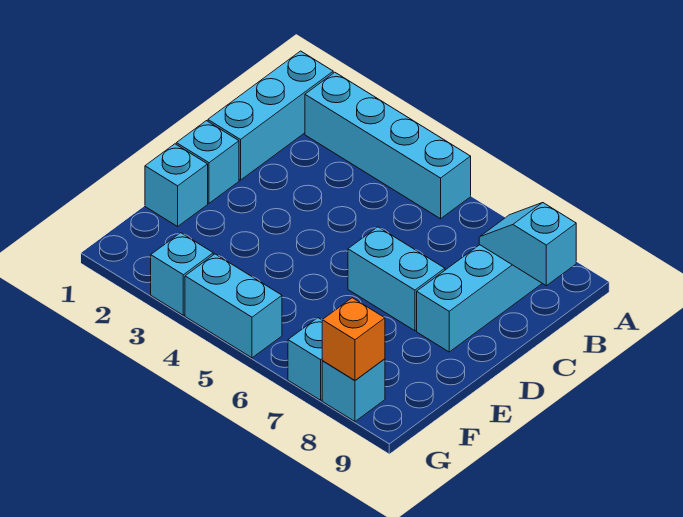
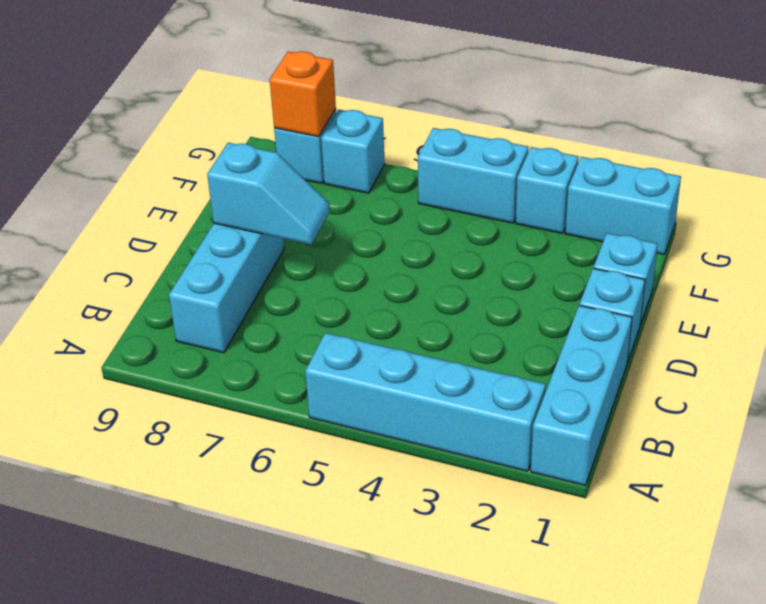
cyan 1x2 slope [479,203,576,286] -> cyan 1x2 slope moved to [207,143,330,244]
cyan 1x2 brick [348,227,445,331] -> cyan 1x2 brick moved to [565,157,681,254]

